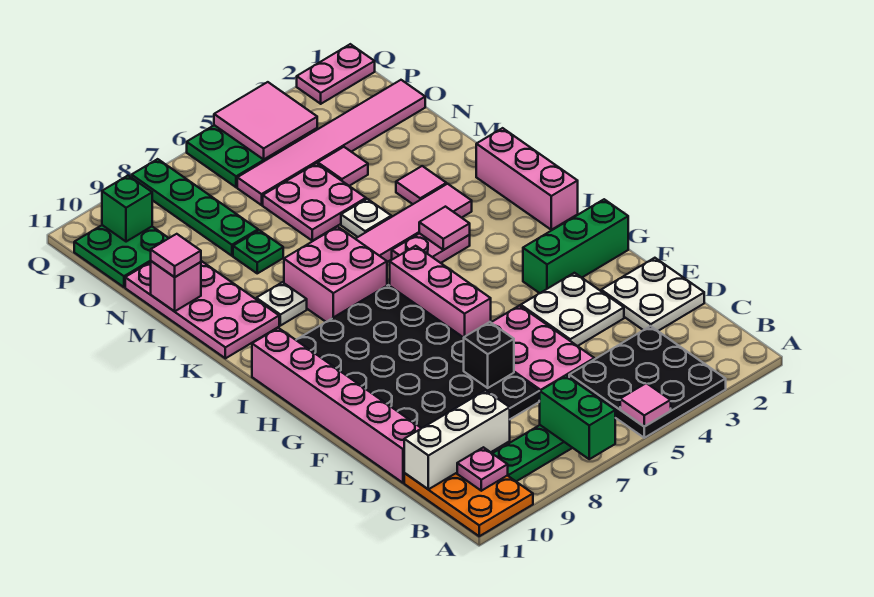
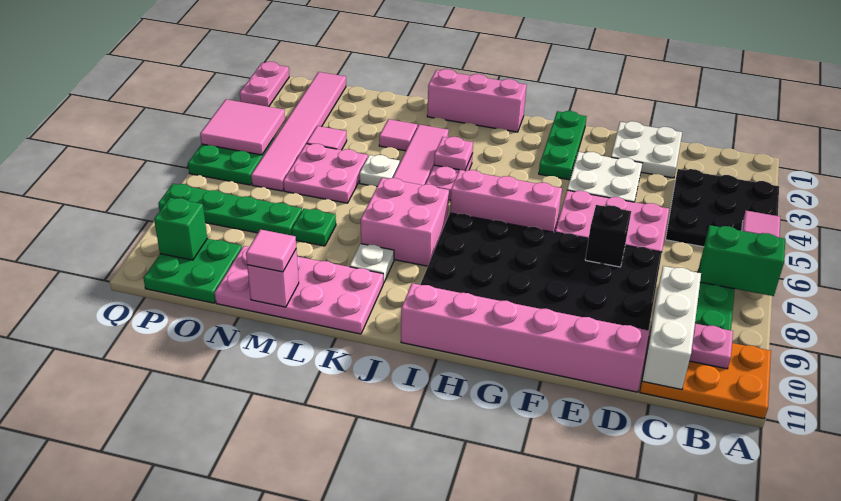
green 1x3 brick [523,199,628,293] -> green 1x3 plate [539,111,587,180]
pink 1x1 tile [419,207,470,250] -> pink 1x1 plate [434,137,473,171]

